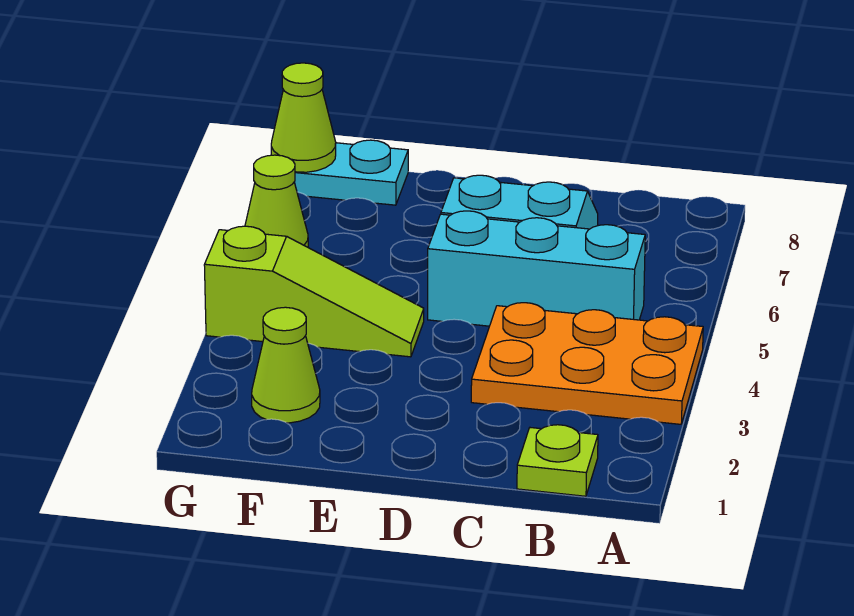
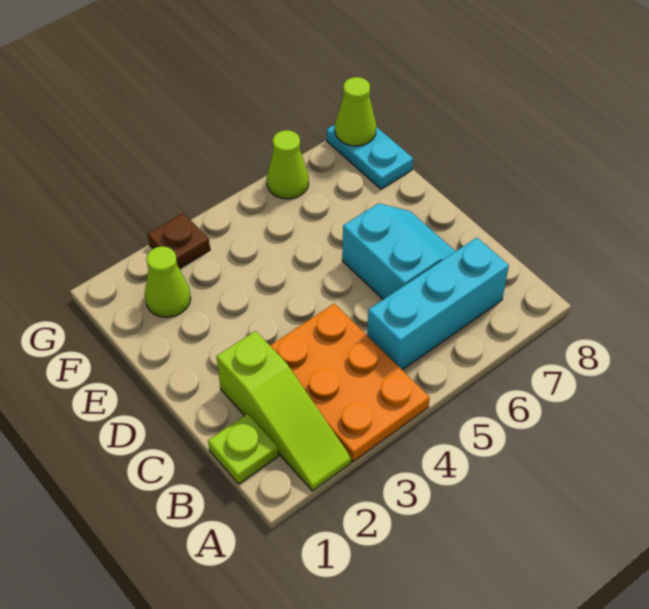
cyan 1x3 brick [428,211,645,326] -> cyan 1x3 brick turned to [367,238,509,370]
lime 1x3 slope [204,226,424,357] -> lime 1x3 slope moved to [216,331,351,491]
none -> brown 1x1 plate [148,213,210,269]

